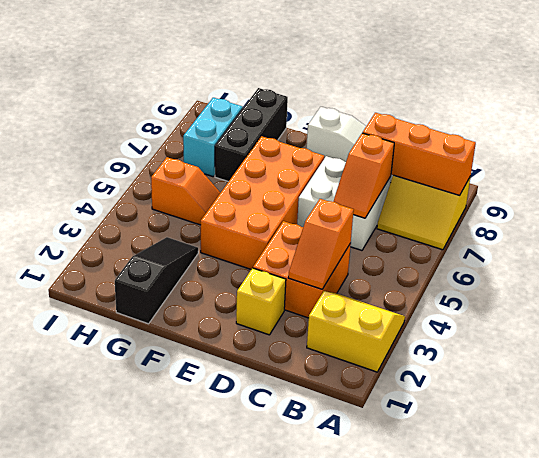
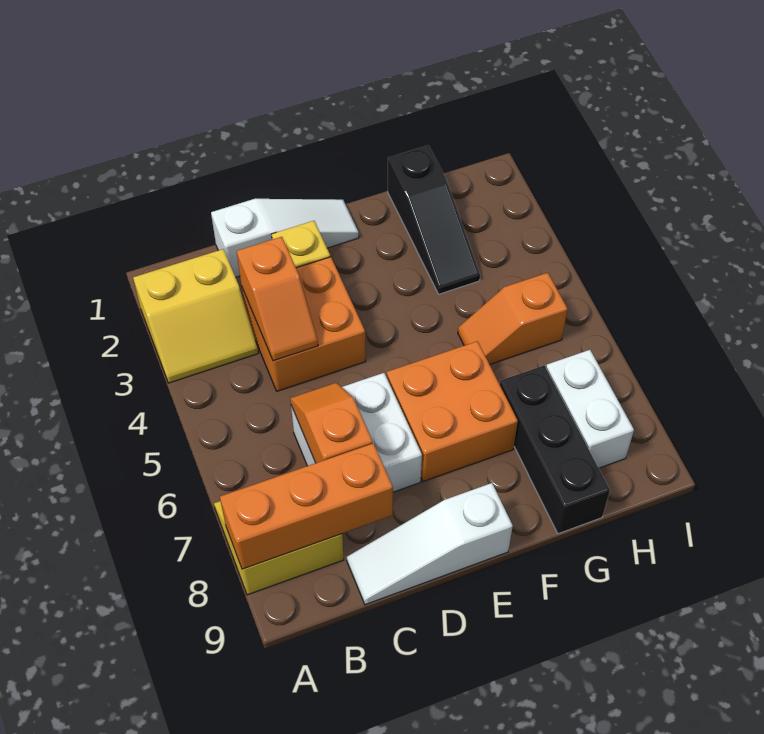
none -> white 1x3 slope [211,199,359,277]
orange 1x2 slope [288,199,354,289] -> orange 1x2 slope turned to [237,237,318,361]
orange 2x4 brick [201,136,324,269] -> orange 2x2 brick [387,341,518,482]
cyan 1x2 brick [183,98,243,177] -> white 1x2 brick [546,350,634,468]

